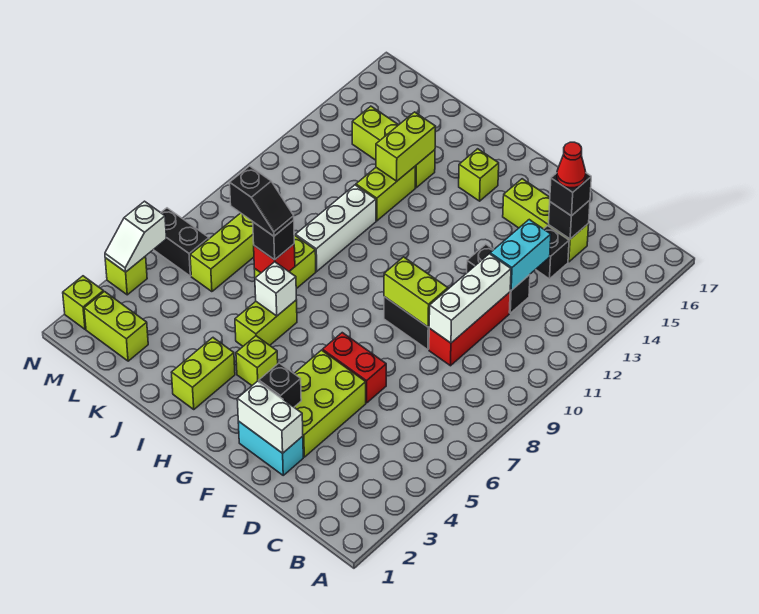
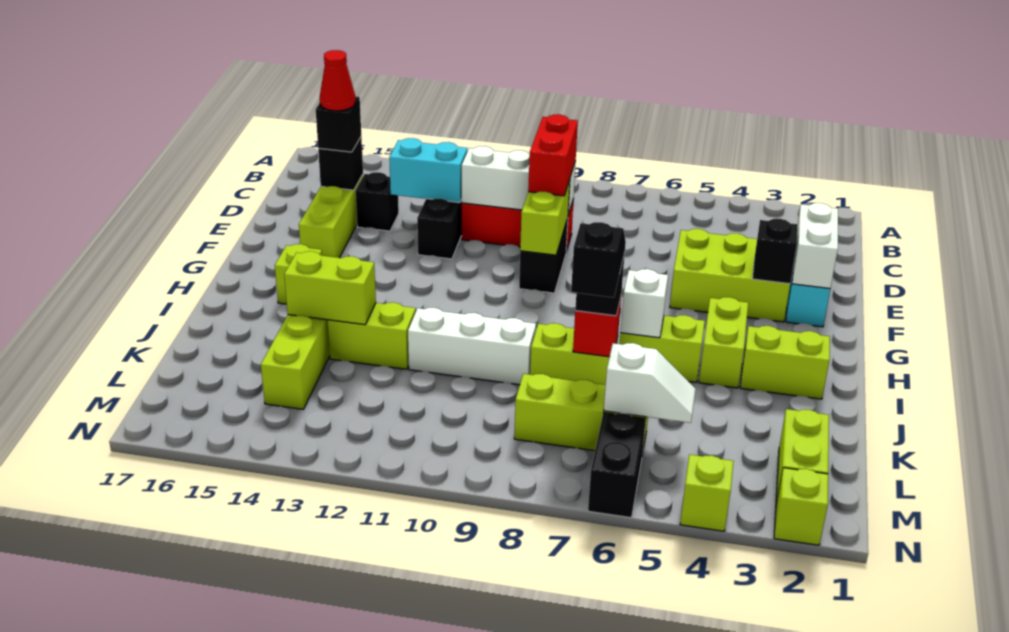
red 1x2 brick [323,333,386,403] -> red 1x2 brick moved to [528,114,578,196]
lime 1x1 brick [236,336,278,385] -> lime 1x2 brick [699,297,748,388]
white 1x2 slope [105,201,167,272] -> white 1x2 slope moved to [604,343,696,423]

